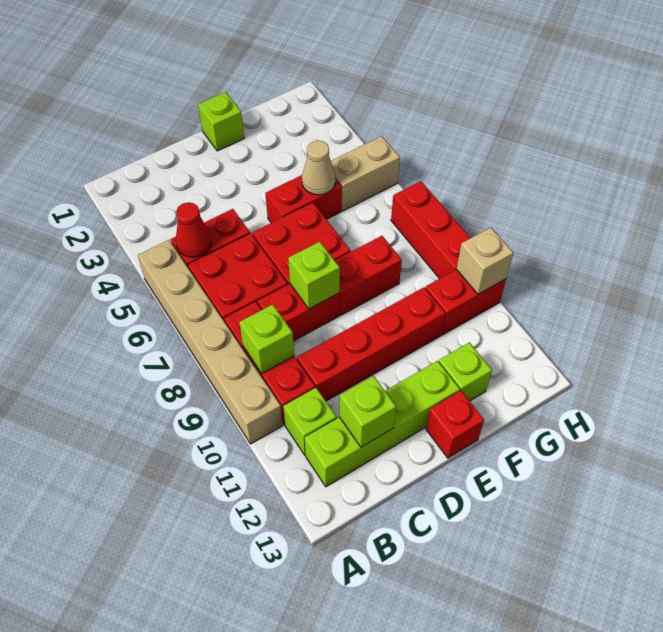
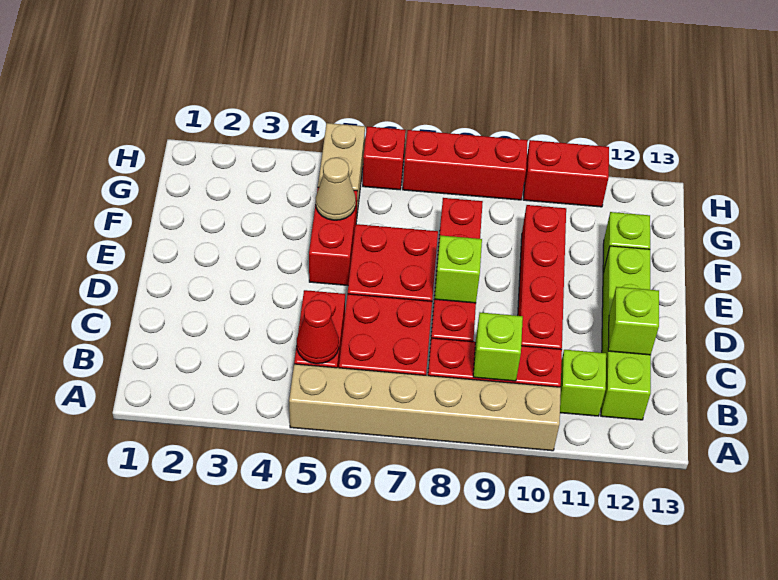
lime 1x1 brick [198,92,244,151] -> none
red 1x1 brick [426,391,484,458] -> red 1x1 brick moved to [363,126,406,190]
red 1x2 brick [426,269,506,335] -> red 1x2 brick turned to [523,140,609,207]
tan 1x1 brick [457,228,513,294] -> none

